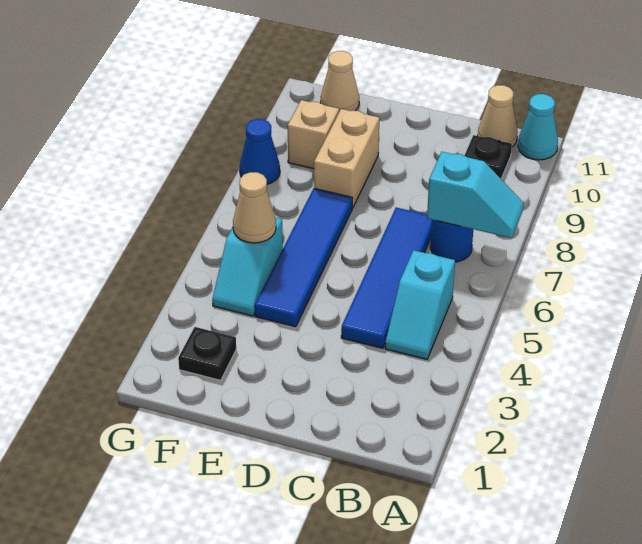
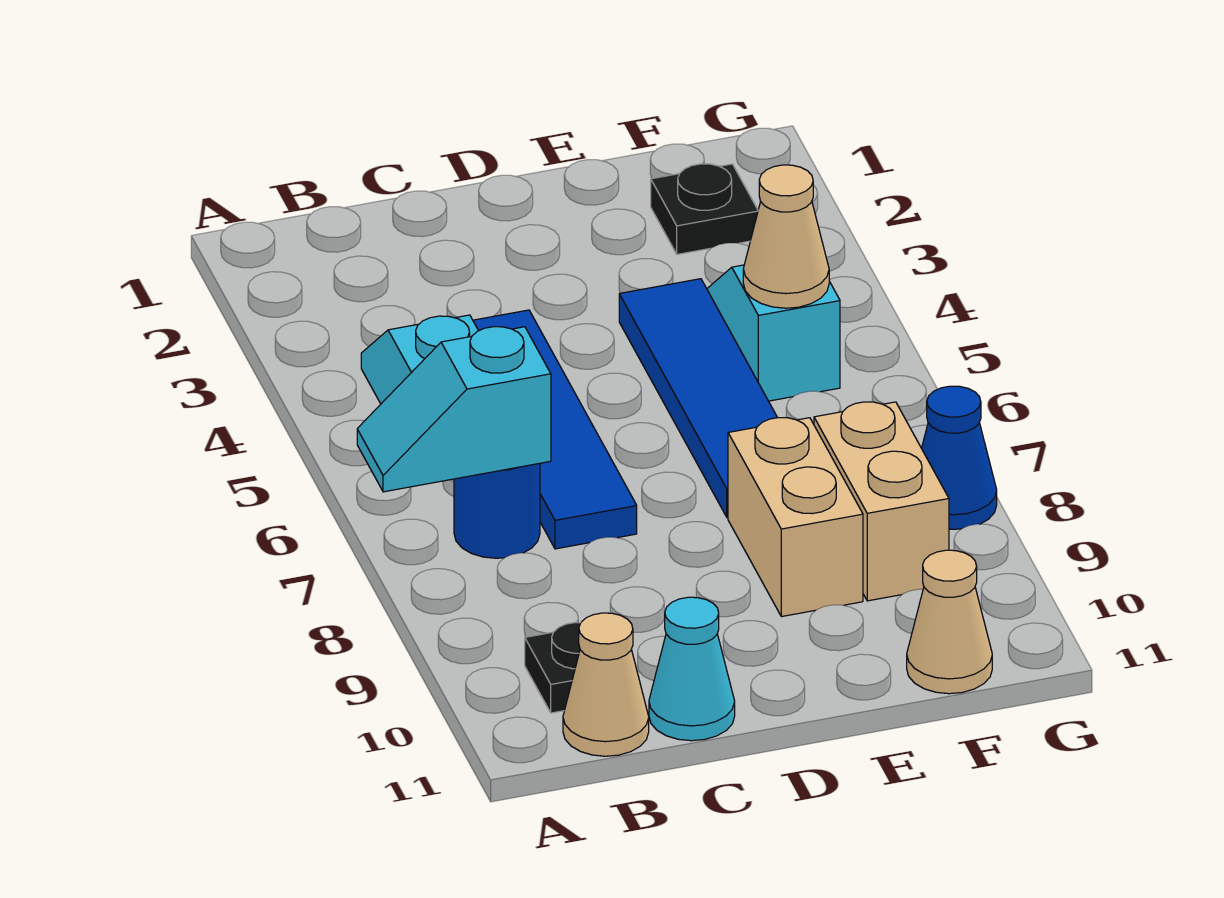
cyan 1x1 cone [518,94,558,160] -> cyan 1x1 cone moved to [649,597,735,741]
tan 1x1 brick [288,100,339,169] -> tan 1x2 brick [814,402,949,601]

